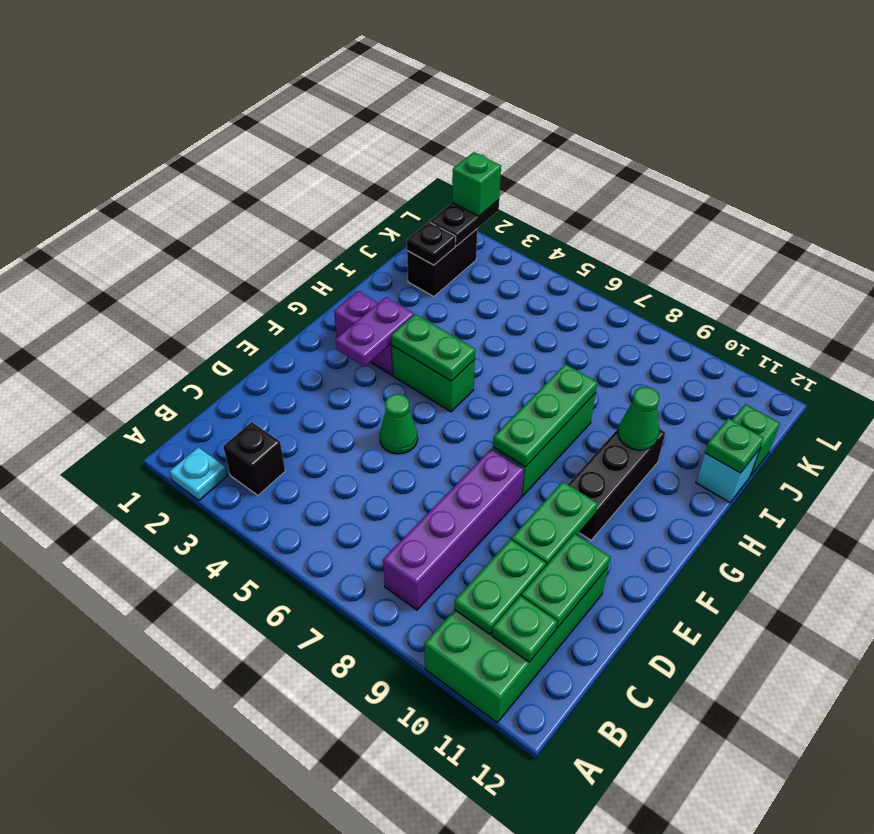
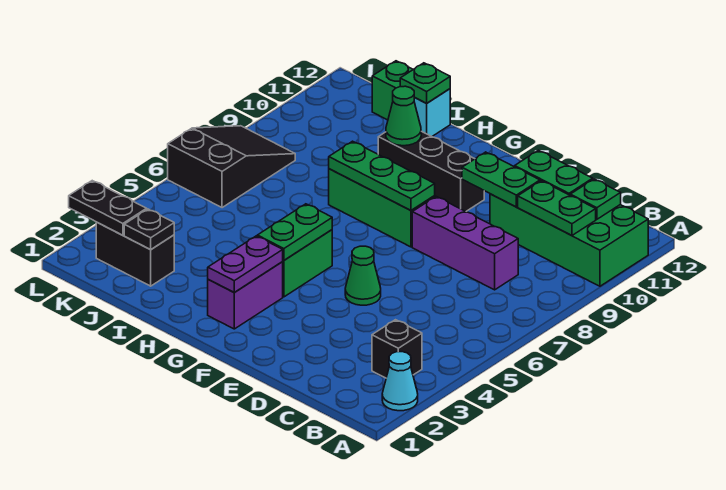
cyan 1x1 plate [169,447,228,500] -> cyan 1x1 cone [382,352,418,411]
purple 1x4 brick [383,449,524,610] -> purple 1x3 brick [412,197,518,290]
purple 1x2 plate [336,297,414,367] -> purple 1x2 plate turned to [208,236,283,293]
none -> black 2x3 slope [168,126,295,208]
green 1x1 brick [452,152,501,216] -> none

